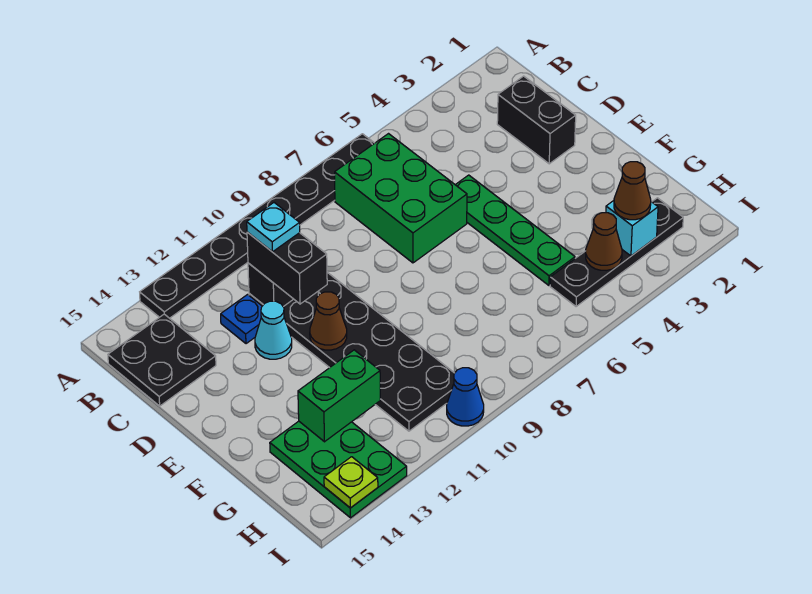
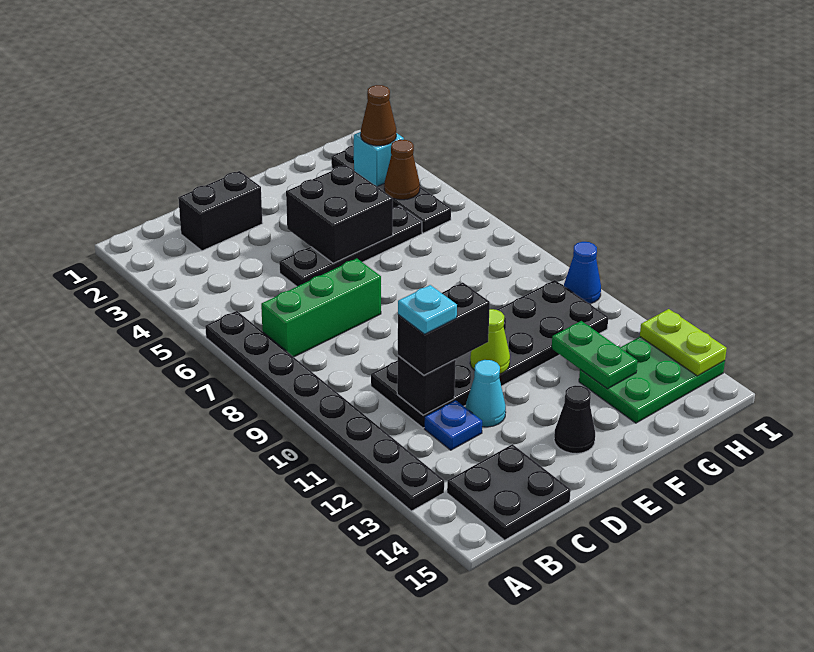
green 2x3 brick [335,134,467,263] -> green 1x3 brick [261,258,381,357]
green 1x4 plate [456,175,575,285] -> black 1x4 plate [279,206,422,286]
none -> black 2x2 brick [286,165,393,264]
brown 1x1 cone [310,292,347,350] -> lime 1x1 cone [470,309,510,374]
none -> black 1x1 cone [554,385,595,454]
green 1x2 brick [298,350,380,442] -> green 1x2 plate [552,321,637,389]
lime 1x1 plate [324,457,378,508] -> lime 1x2 plate [640,309,727,376]

